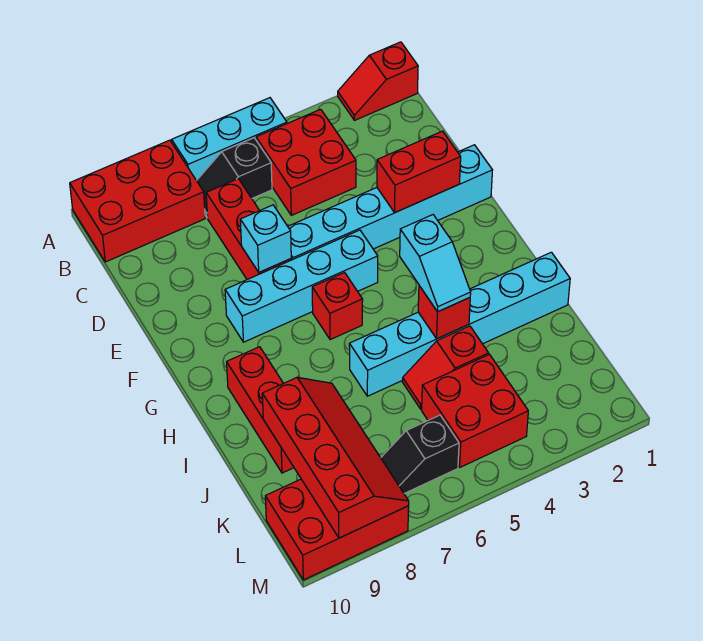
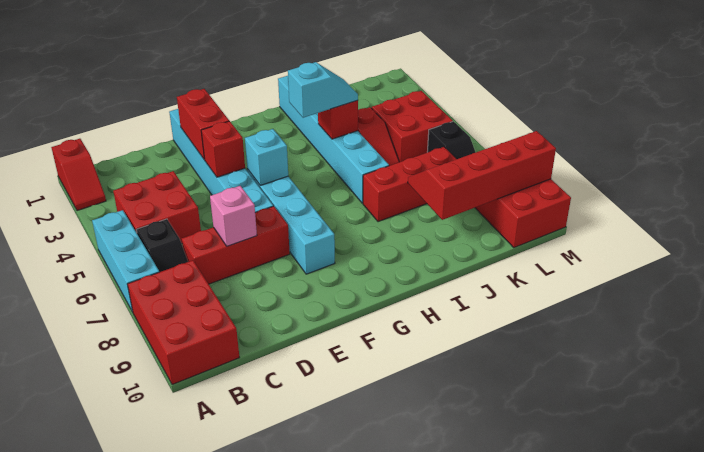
none -> pink 1x1 brick [210,186,257,246]
cyan 1x1 brick [240,205,291,272] -> cyan 1x1 brick moved to [245,129,288,185]
red 1x1 brick [312,273,363,340] -> red 1x1 brick moved to [201,121,245,177]
red 1x3 brick [227,347,294,473] -> red 1x3 brick moved to [363,147,456,222]

